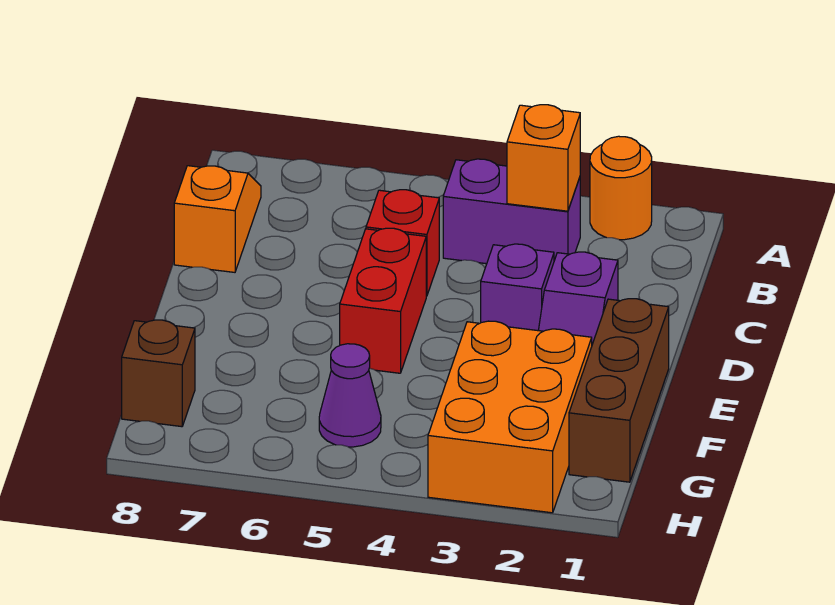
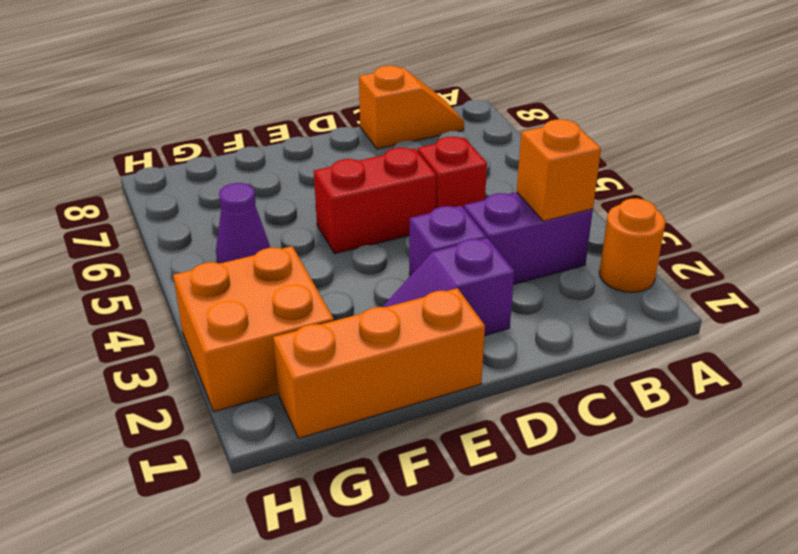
purple 1x2 brick [443,159,580,264] -> purple 1x2 brick turned to [464,192,593,284]
brown 1x3 brick [569,299,669,482] -> orange 1x3 brick [273,288,485,438]
orange 2x3 brick [428,321,592,513] -> orange 2x2 brick [173,246,334,412]
brown 1x1 brick [122,320,195,427] -> none

